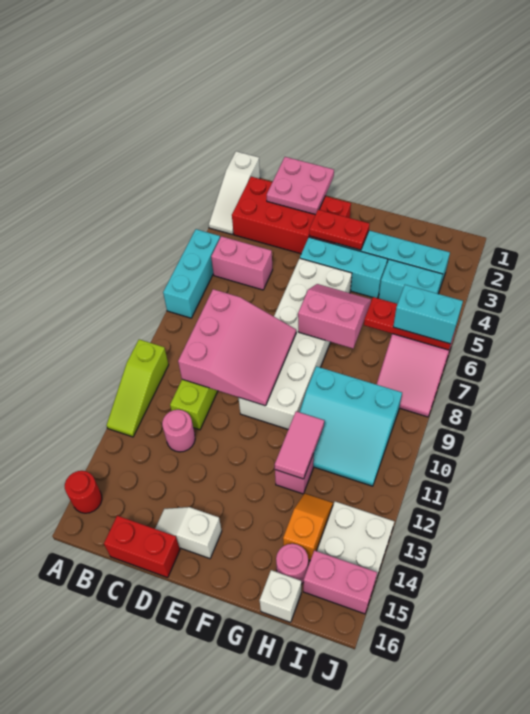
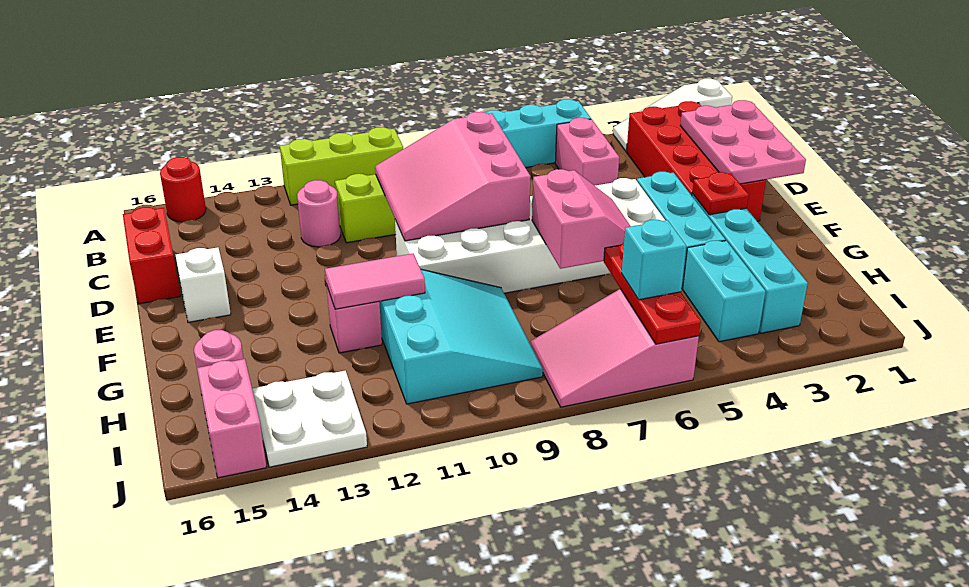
lime 1x3 slope [107,339,169,437] -> lime 1x3 brick [280,127,403,205]
pink 2x2 plate [267,157,334,215] -> pink 2x3 plate [680,100,806,184]
pink 3x3 slope [178,289,296,406] -> pink 3x3 slope turned to [375,112,531,241]
red 1x2 plate [309,210,370,250] -> red 1x1 plate [692,172,749,215]
cyan 3x3 slope [300,366,402,486] -> cyan 3x3 slope turned to [379,269,543,404]
orange 1x2 slope [283,493,333,561] -> none
white 1x1 brick [260,570,301,622] -> none
cyan 1x2 brick [393,285,463,344] -> cyan 1x1 brick [622,220,686,300]

